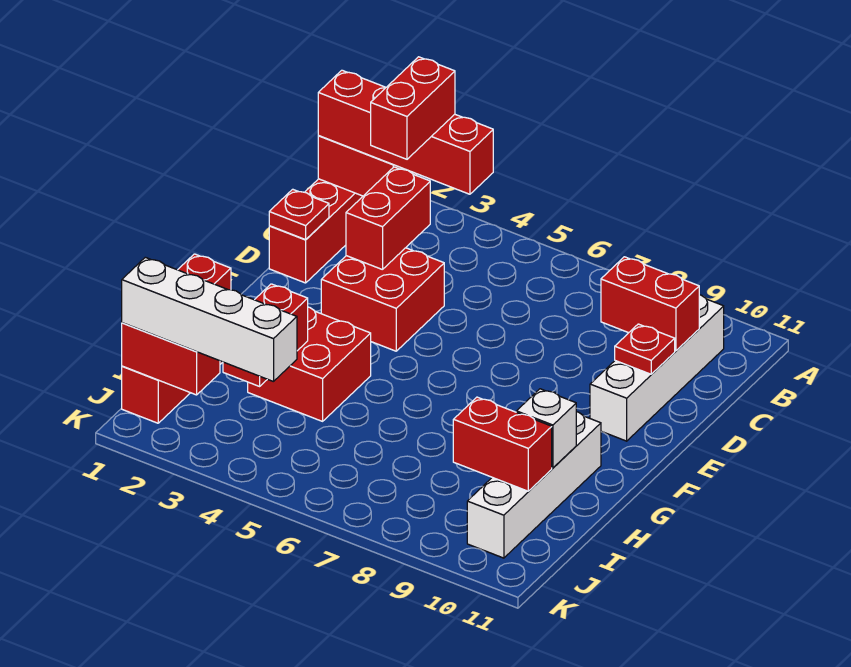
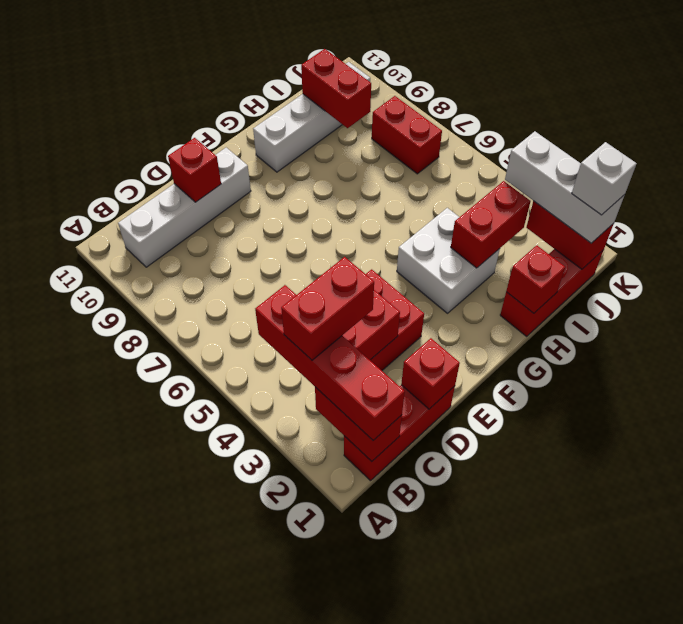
red 1x2 brick [601,257,699,351] -> red 1x2 brick moved to [372,96,442,174]
red 1x1 plate [269,189,329,240] -> red 1x1 brick [401,338,460,409]
red 1x1 plate [615,324,675,374] -> red 1x1 brick [168,138,221,202]
red 2x2 brick [248,307,371,421] -> white 2x2 brick [397,208,500,313]
white 1x1 brick [516,389,576,468] -> white 1x1 brick moved to [572,142,637,215]
white 1x4 brick [122,257,297,382] -> white 1x3 brick [505,131,625,243]

